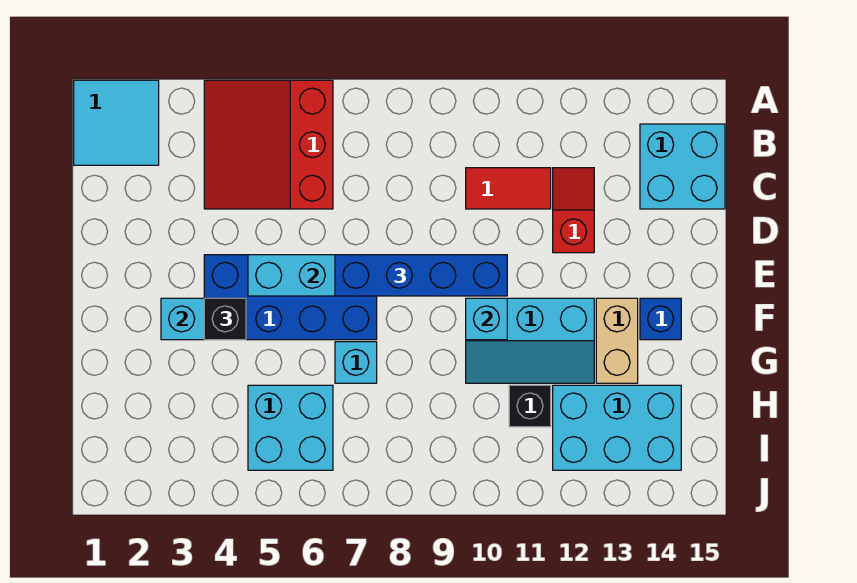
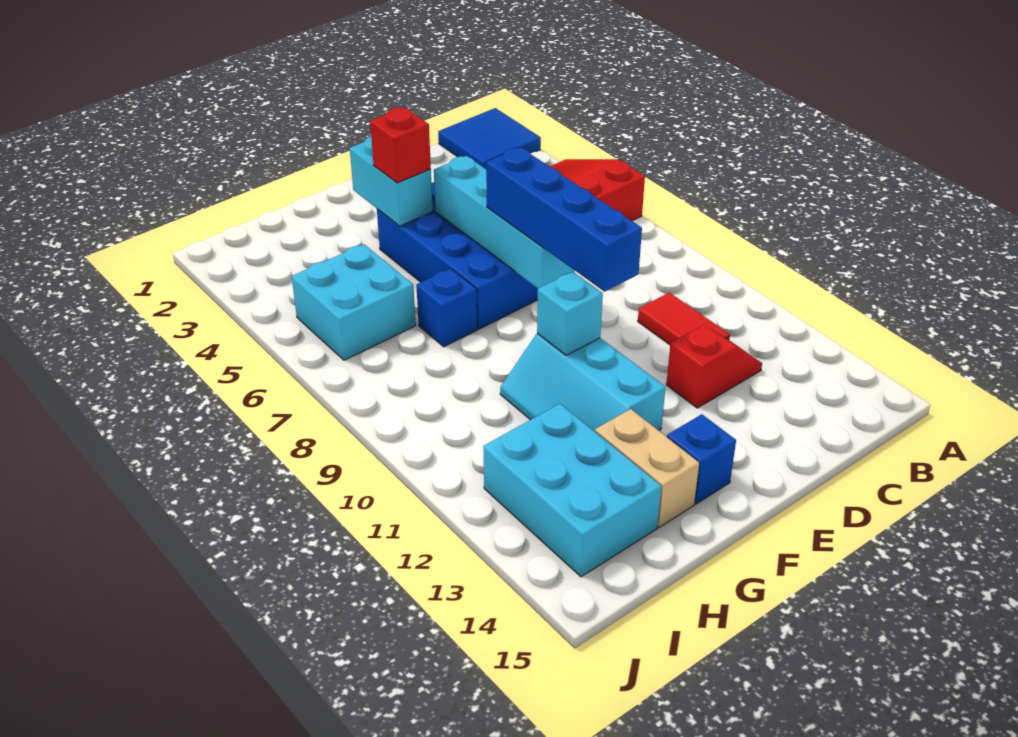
cyan 2x2 tile [74,80,159,165] -> blue 2x2 tile [438,108,541,169]
cyan 2x2 brick [640,124,725,209] -> none
black 1x1 brick [204,298,246,340] -> red 1x1 brick [370,107,431,183]
tan 1x2 brick [596,298,638,383] -> tan 1x2 brick turned to [595,409,699,527]
cyan 1x1 brick [335,342,377,383] -> blue 1x1 brick [416,269,477,347]
black 1x1 brick [509,385,551,427] -> none

